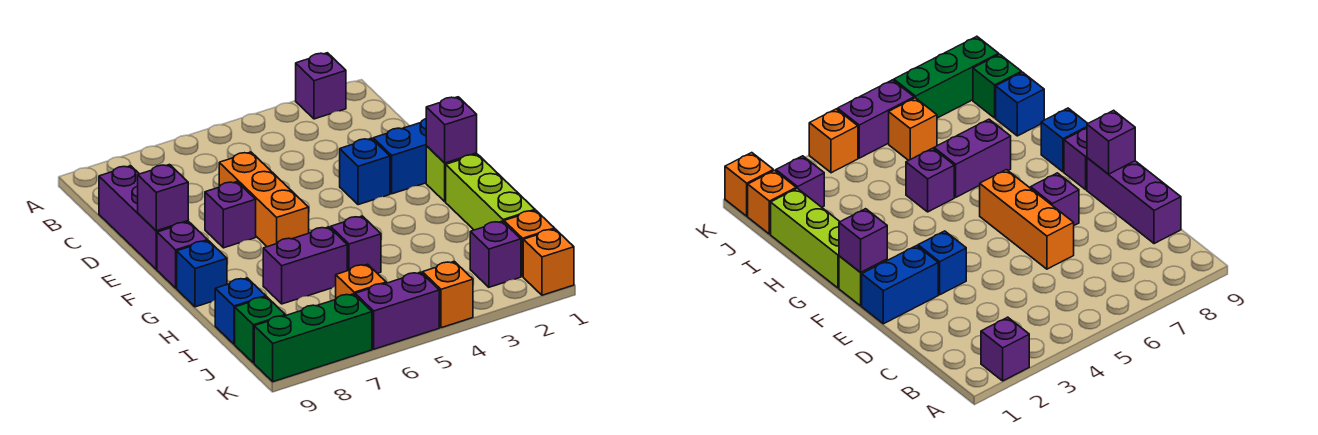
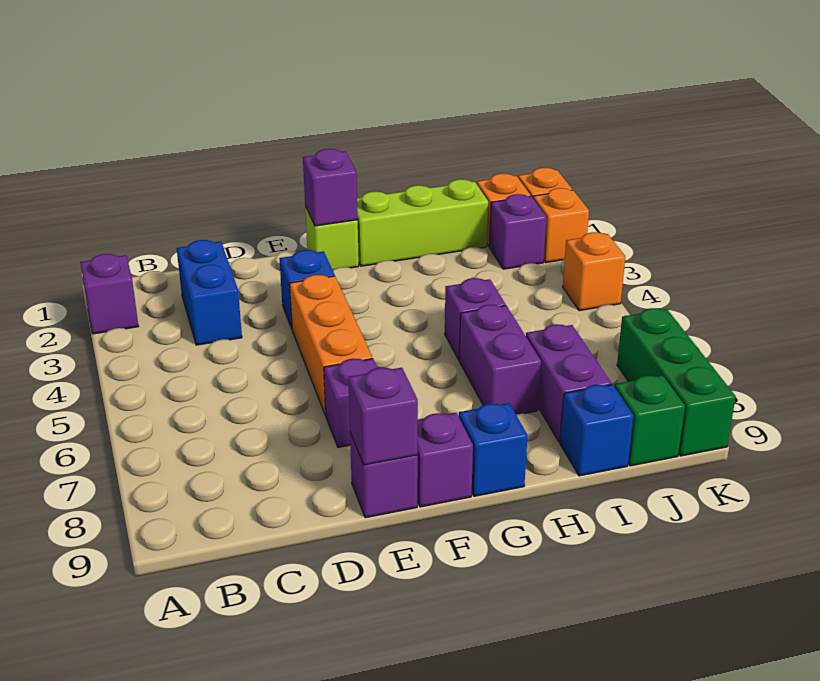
purple 1x3 brick [99,166,188,269] -> purple 1x1 brick [350,433,418,518]
orange 1x3 brick [219,152,309,247] -> orange 1x3 brick turned to [290,275,372,415]
blue 1x2 brick [373,119,426,194] -> blue 1x2 brick moved to [177,240,242,345]
orange 1x1 brick [336,264,386,298] -> orange 1x1 brick moved to [533,188,589,263]
purple 1x2 brick [355,272,439,349] -> purple 1x2 brick moved to [526,324,611,442]

